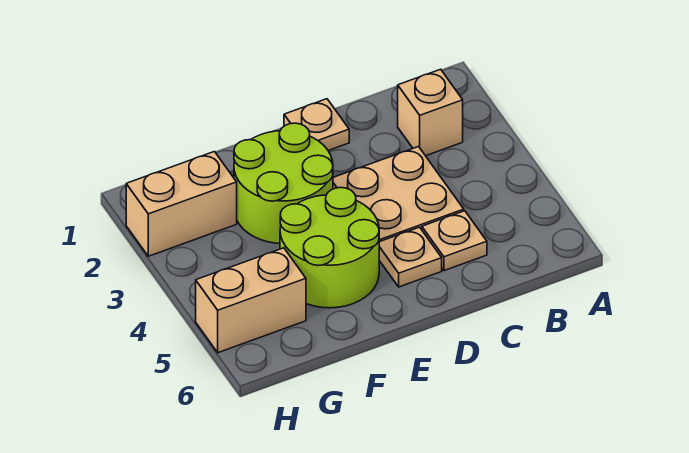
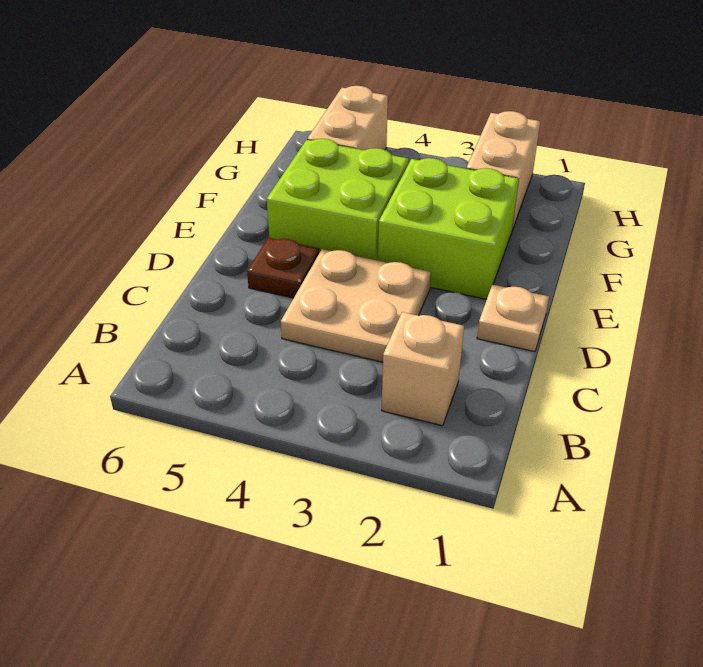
tan 1x1 plate [422,211,487,271] -> none
tan 1x1 plate [379,227,442,287] -> brown 1x1 plate [247,238,319,298]
lime 2x2 round brick [234,123,333,243] -> lime 2x2 brick [378,158,519,299]
lime 2x2 round brick [280,188,379,308] -> lime 2x2 brick [267,139,409,261]

